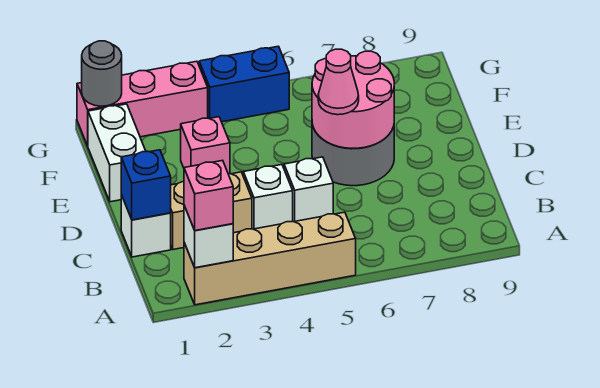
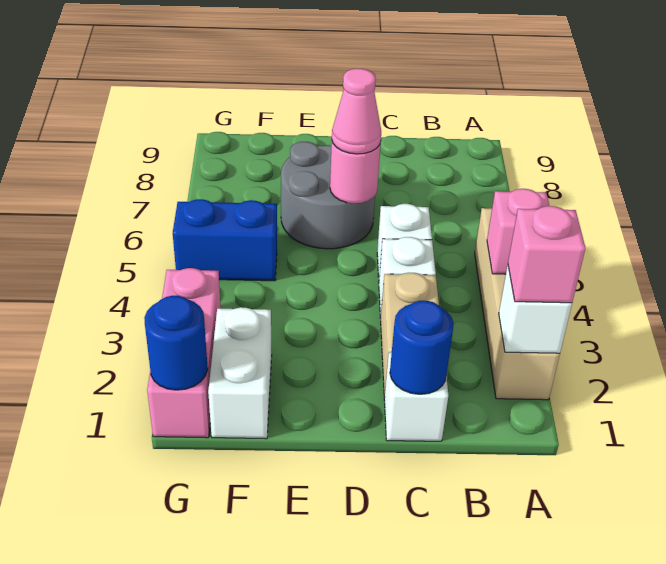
blue 1x1 brick [121,150,171,220] -> blue 1x1 round brick [390,301,454,394]
pink 2x2 round brick [312,51,394,148] -> pink 1x1 round brick [330,142,381,203]
white 1x2 brick [88,104,146,202] -> white 1x2 brick turned to [208,307,272,439]
pink 1x1 brick [181,117,230,174] -> pink 1x1 brick moved to [487,189,549,274]
grey 1x1 round brick [82,41,122,106] -> blue 1x1 round brick [144,296,208,390]
blue 1x2 brick [199,46,289,122] -> blue 1x2 brick turned to [173,199,277,281]

